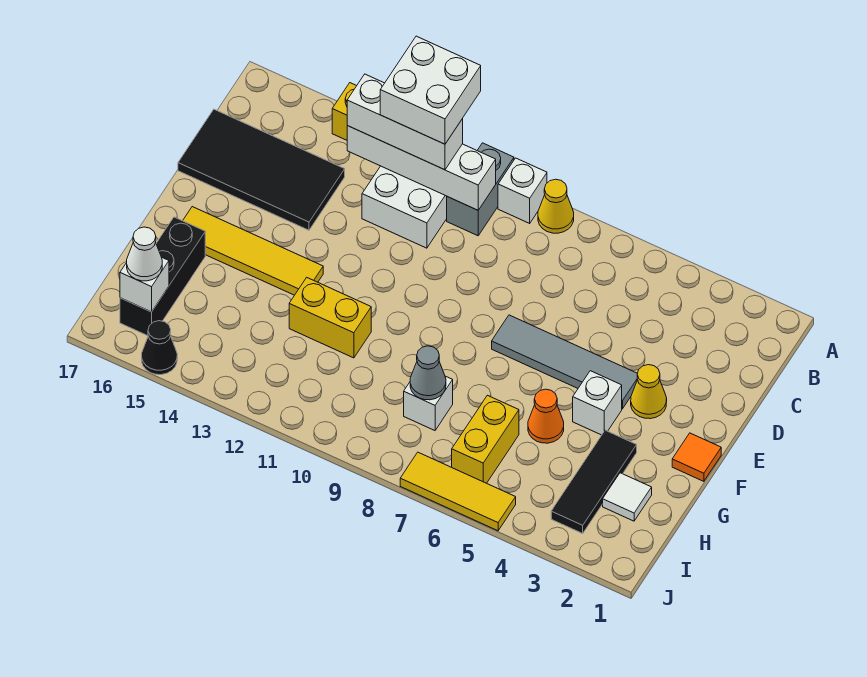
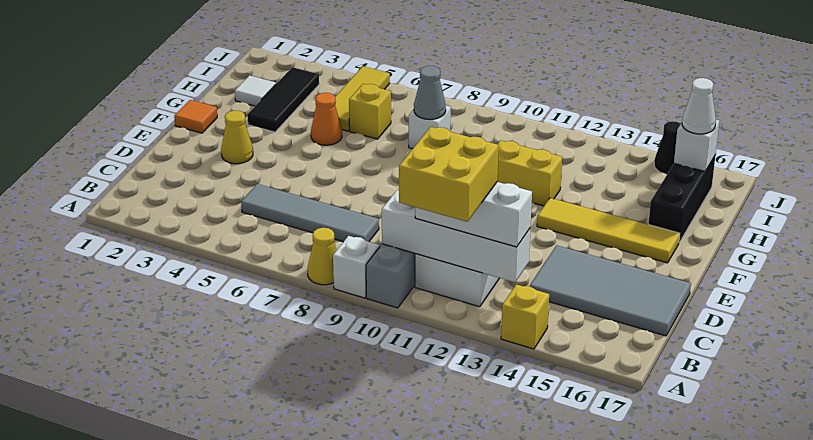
white 2x2 brick [380,36,481,144] -> yellow 2x2 brick [399,127,499,222]
black 2x4 tile [178,109,345,230] -> grey 2x4 tile [530,245,691,336]
grey 1x4 tile [492,315,638,409] -> grey 1x4 tile moved to [241,184,379,242]
white 1x1 brick [573,371,622,435] -> none
yellow 1x2 brick [452,395,519,483] -> yellow 1x1 brick [349,84,391,139]
yellow 1x3 tile [400,452,516,531] -> yellow 1x3 tile turned to [335,66,390,131]

